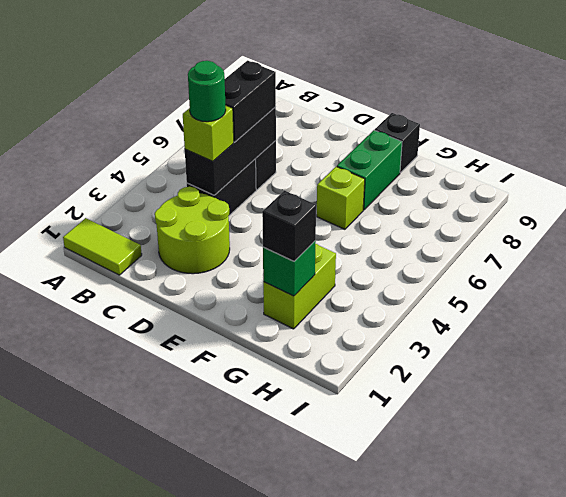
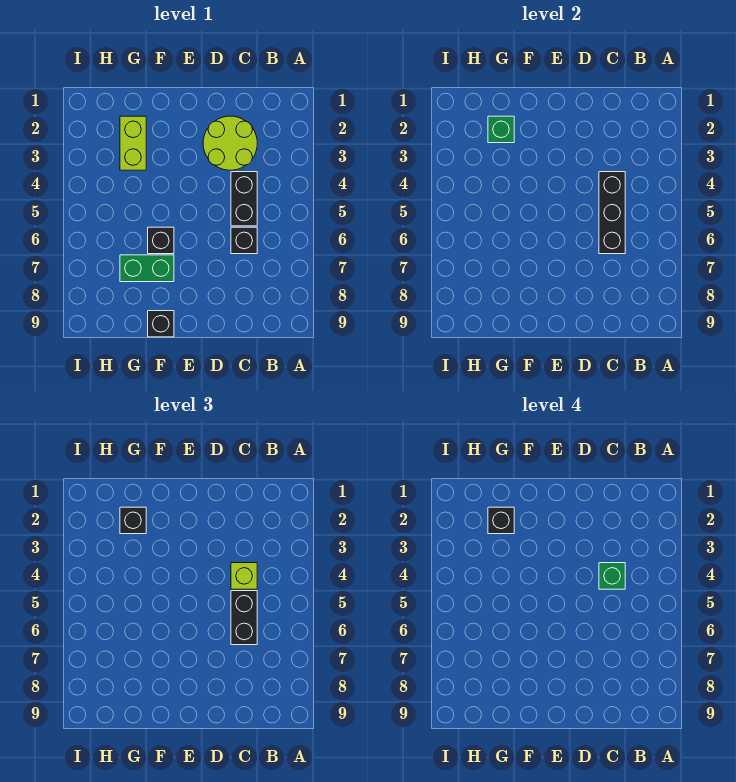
lime 1x2 tile [63,218,142,275] -> none
green 1x1 round brick [188,61,226,122] -> green 1x1 brick [599,563,625,589]
lime 1x1 brick [316,167,365,229] -> black 1x1 brick [148,227,174,254]
green 1x2 brick [337,130,402,210] -> green 1x2 brick turned to [120,255,174,282]
none -> black 1x1 brick [488,507,514,534]

